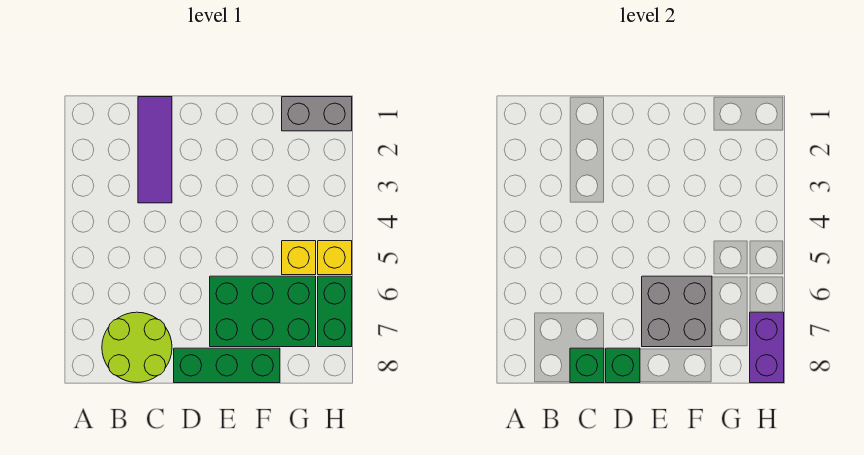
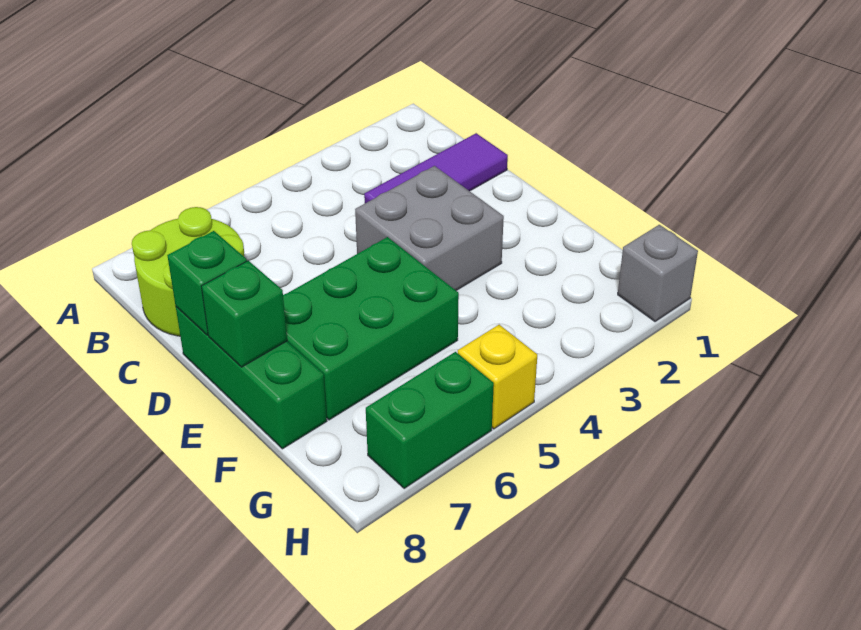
green 1x1 brick [570,348,604,383] -> green 1x1 brick moved to [201,261,287,367]
green 2x3 brick [210,276,316,347] -> green 2x3 brick turned to [283,237,459,420]
grey 2x2 brick [642,276,712,347] -> grey 2x2 brick moved to [355,166,504,290]
grey 1x2 brick [282,97,352,131] -> grey 1x1 brick [618,225,698,322]
yellow 1x1 brick [282,241,316,275] -> none
purple 1x2 brick [750,312,784,383] -> none

